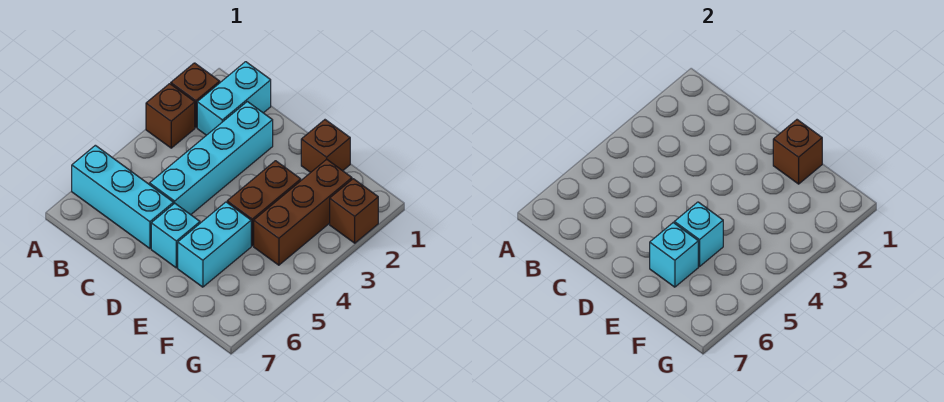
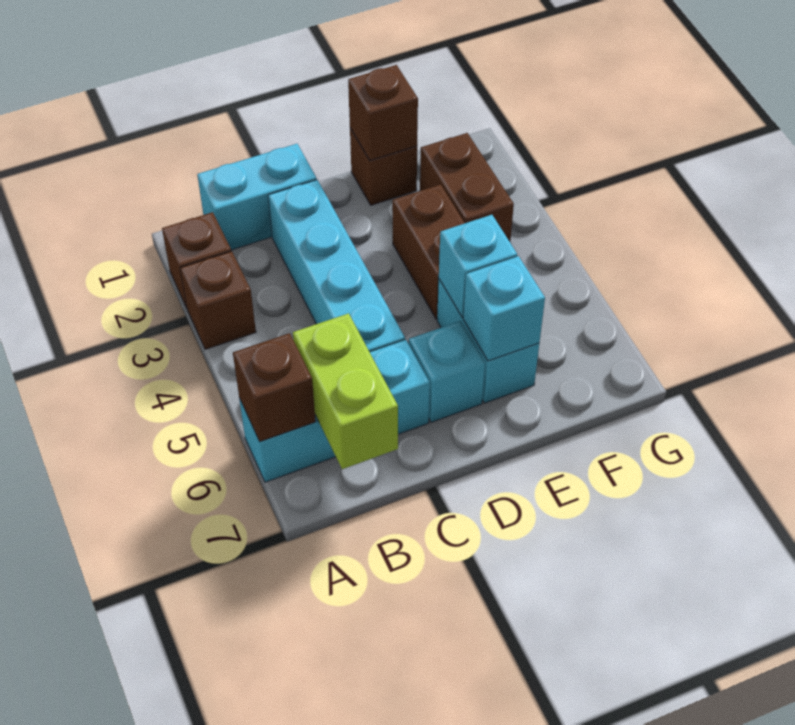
cyan 1x2 brick [197,62,271,135] -> cyan 1x2 brick turned to [197,144,317,250]
none -> lime 1x2 brick [293,313,398,469]
brown 1x3 brick [254,159,352,265] -> brown 1x2 brick [420,133,514,242]
brown 1x1 brick [330,179,378,243] -> brown 1x1 brick moved to [233,333,316,441]

